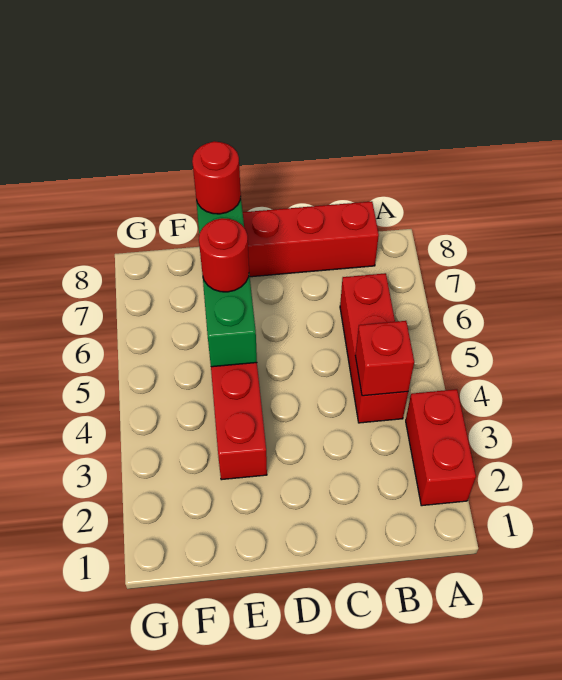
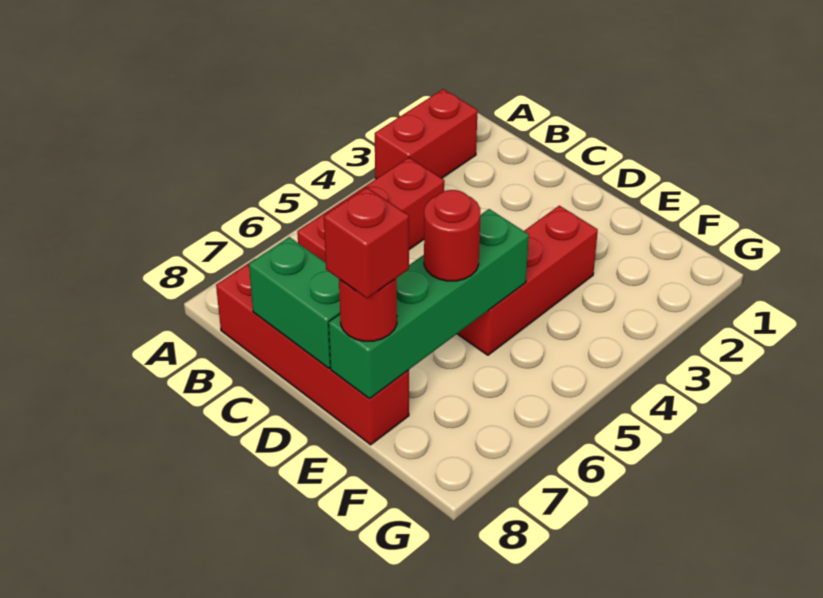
red 1x1 brick [355,321,414,396] -> red 1x1 brick moved to [324,187,409,298]
none -> green 1x2 brick [249,237,340,368]

